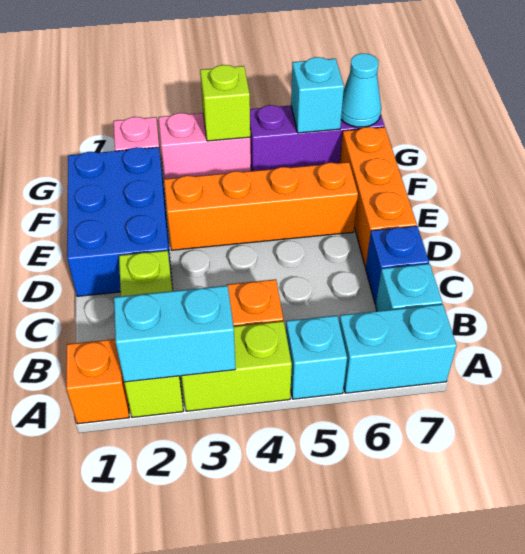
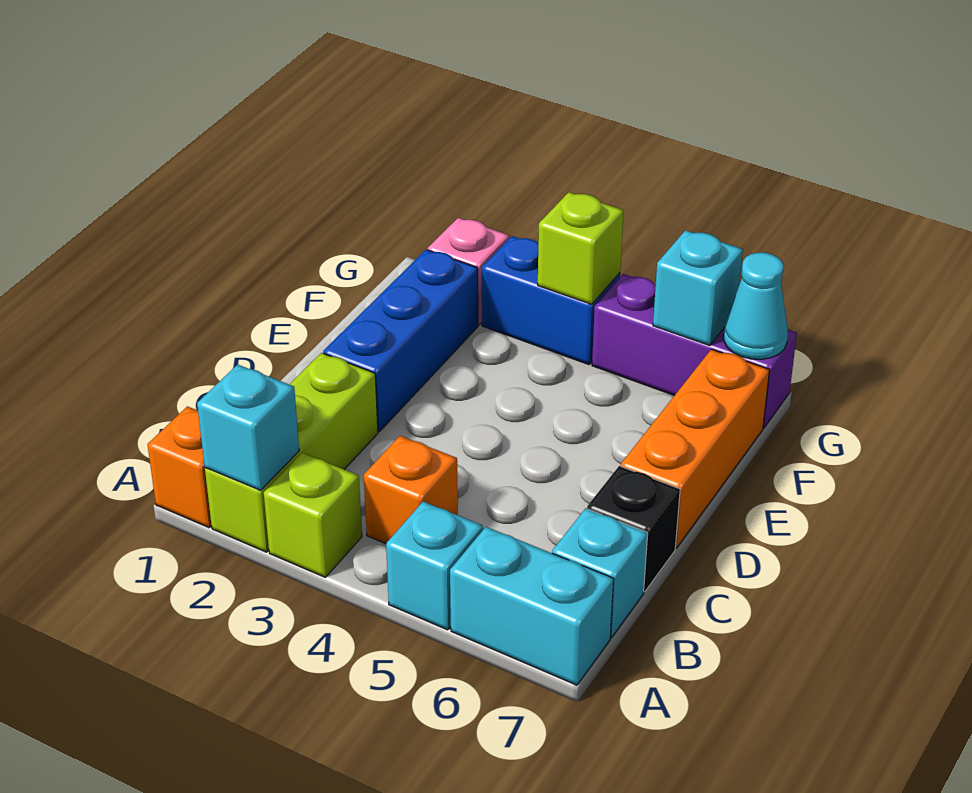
cyan 1x2 brick [114,286,235,382] -> cyan 1x1 brick [197,364,299,490]
lime 1x2 brick [182,321,292,411] -> lime 1x1 brick [264,453,362,577]
blue 1x1 brick [366,226,429,304] -> black 1x1 brick [587,466,680,592]
blue 2x3 brick [67,147,172,296] -> blue 1x3 brick [323,250,478,432]
orange 1x4 brick [164,162,358,250] -> none
pink 1x2 brick [159,113,251,179] -> blue 1x2 brick [482,236,620,365]

